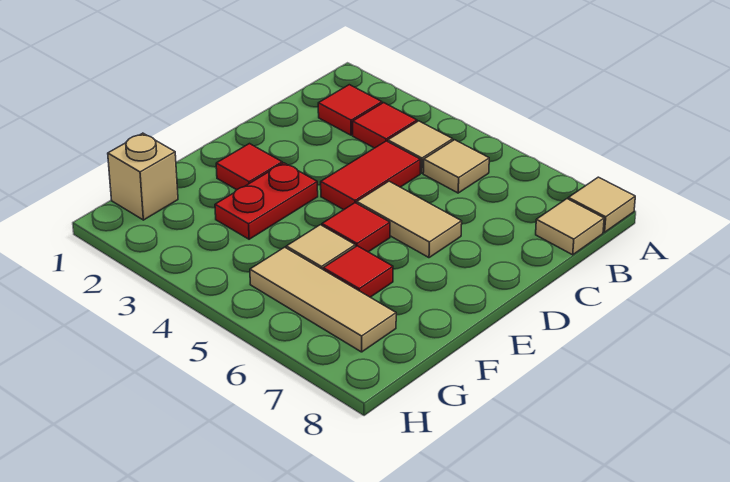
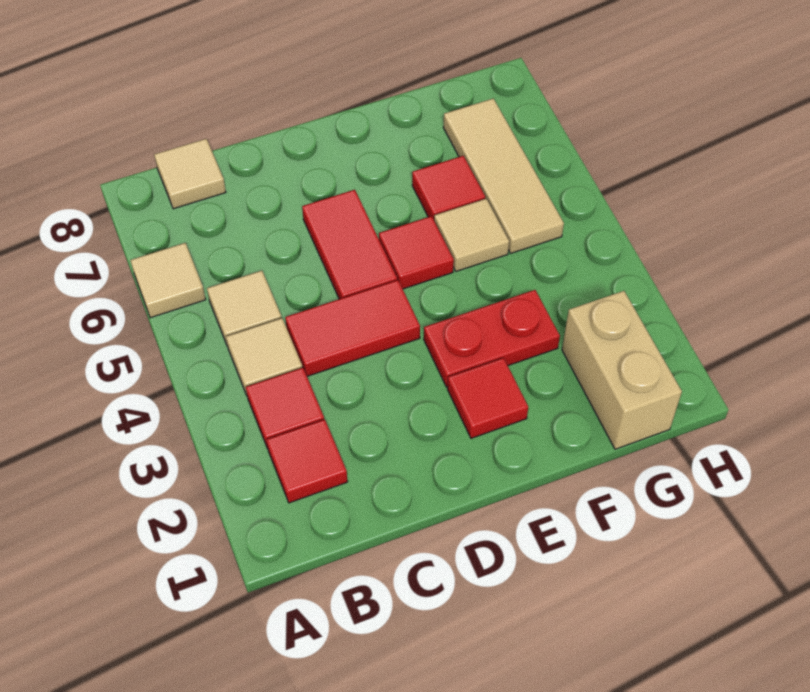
tan 1x1 tile [568,177,635,232] -> tan 1x1 tile moved to [130,243,206,318]
tan 1x2 tile [357,181,462,258] -> red 1x2 tile [302,190,397,299]
tan 1x1 brick [108,133,178,220] -> tan 1x2 brick [562,291,682,449]

